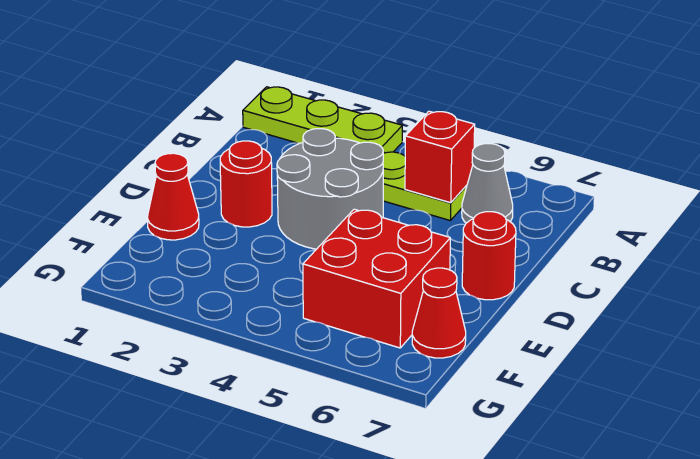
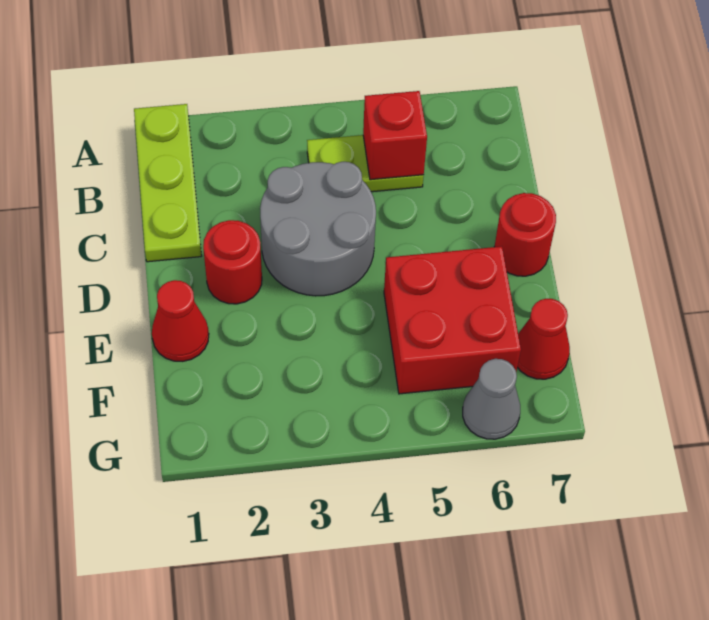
lime 1x3 plate [243,87,402,153] -> lime 1x3 plate turned to [134,104,202,262]
grey 1x1 cone [462,144,513,223] -> grey 1x1 cone moved to [463,359,520,439]

